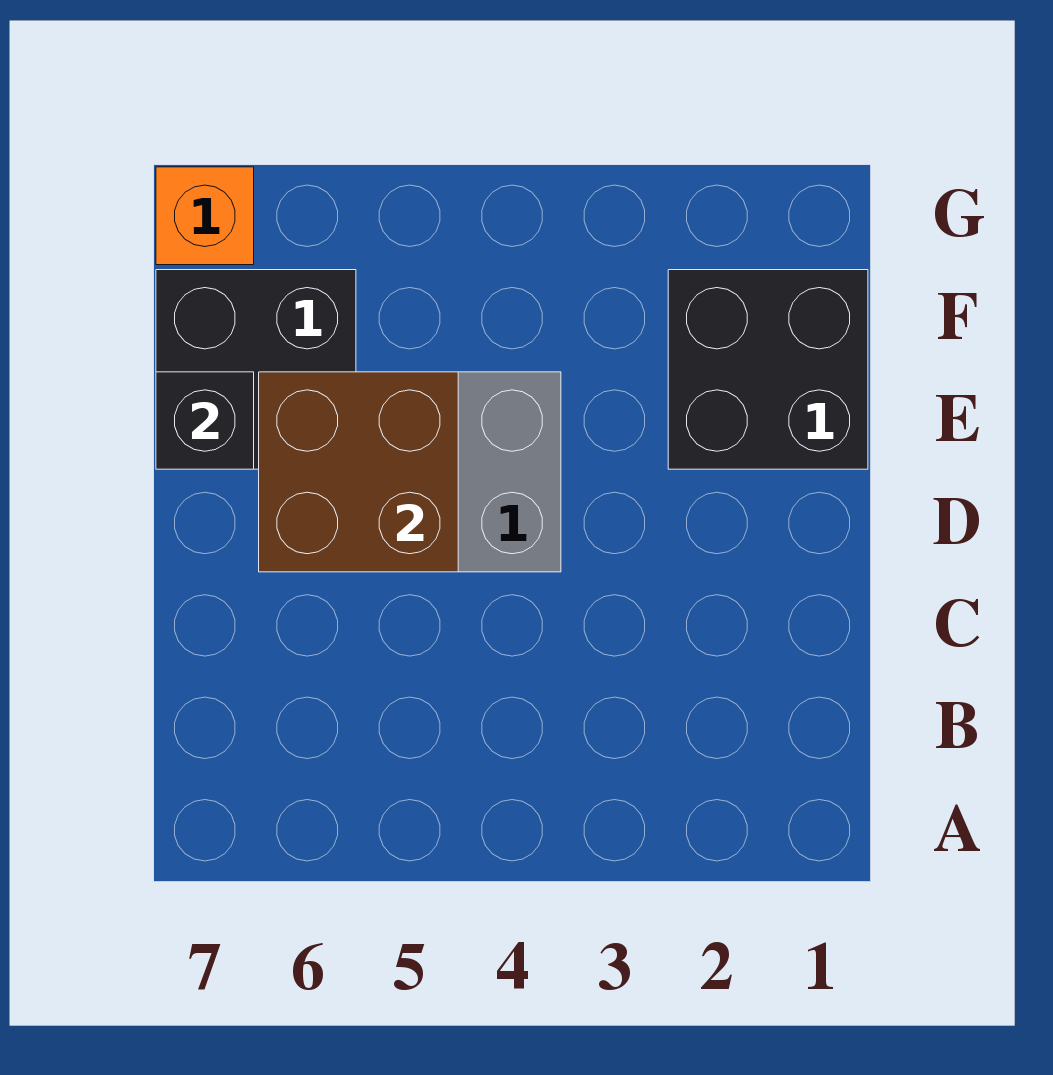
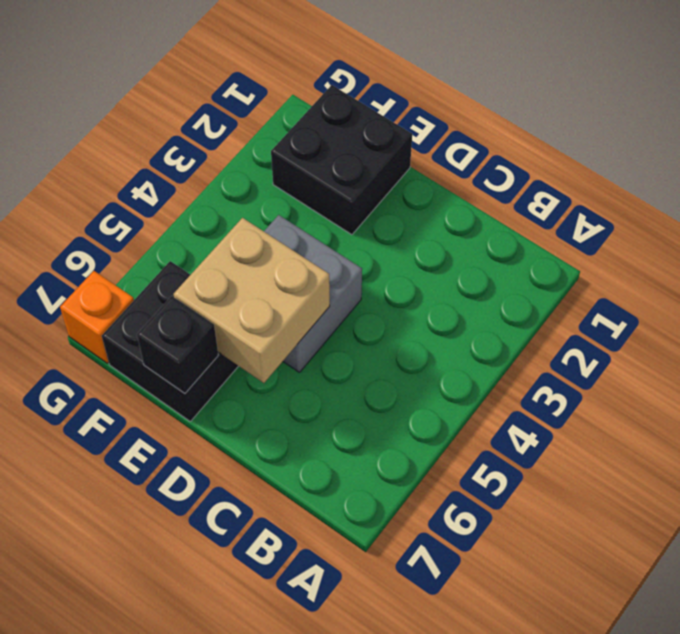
brown 2x2 brick [259,372,458,572] -> tan 2x2 brick [174,218,330,383]

